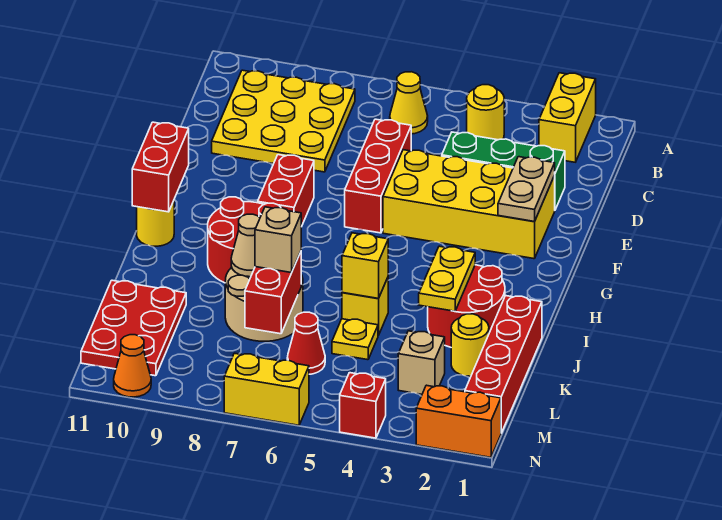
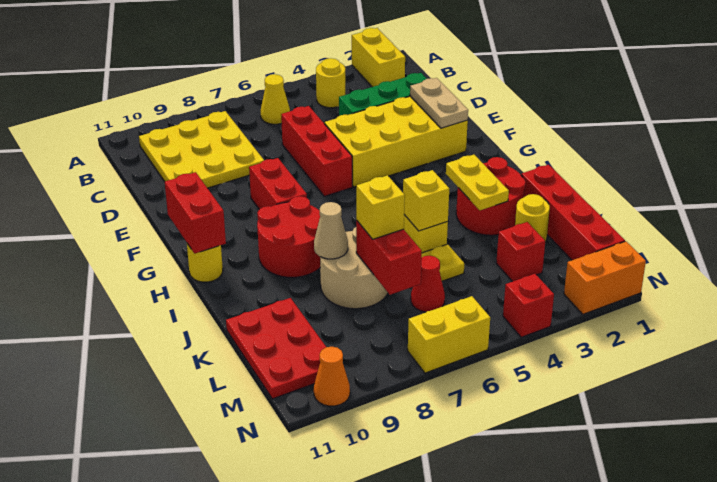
tan 1x1 brick [255,207,301,273] -> yellow 1x1 brick [356,175,405,239]
tan 1x1 brick [398,331,445,394] -> red 1x1 brick [496,222,545,282]

